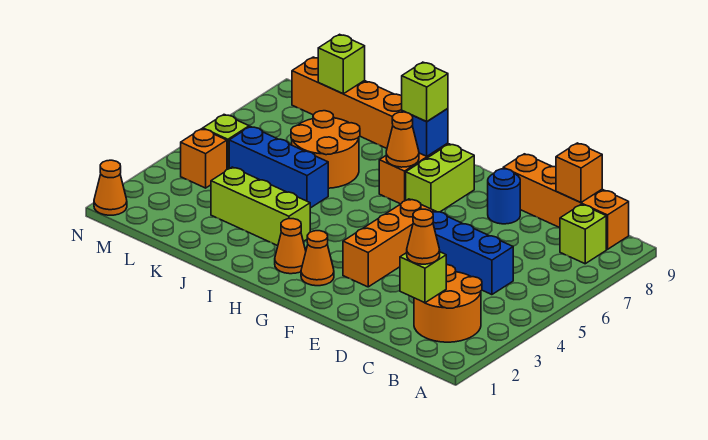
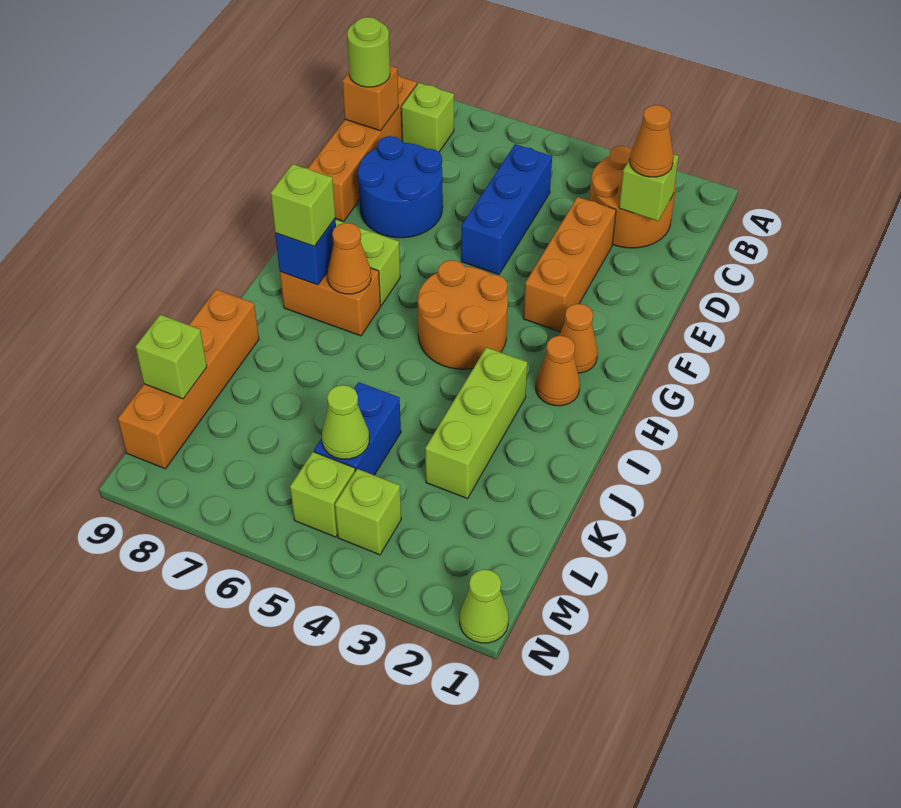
none -> lime 1x1 round brick [347,17,390,87]
blue 1x1 round brick [488,169,520,224] -> blue 2x2 round brick [358,136,443,238]
orange 1x3 brick [343,199,434,287] -> orange 1x3 brick turned to [523,197,616,332]
blue 1x3 brick [229,127,328,208] -> blue 1x2 brick [314,382,401,475]
orange 2x2 round brick [291,111,360,188] -> orange 2x2 round brick moved to [418,260,508,369]
none -> lime 1x1 cone [322,385,369,459]
orange 1x1 brick [181,129,227,188] -> lime 1x1 brick [335,469,401,555]
orange 1x1 cone [94,160,127,215] -> lime 1x1 cone [460,569,509,643]

